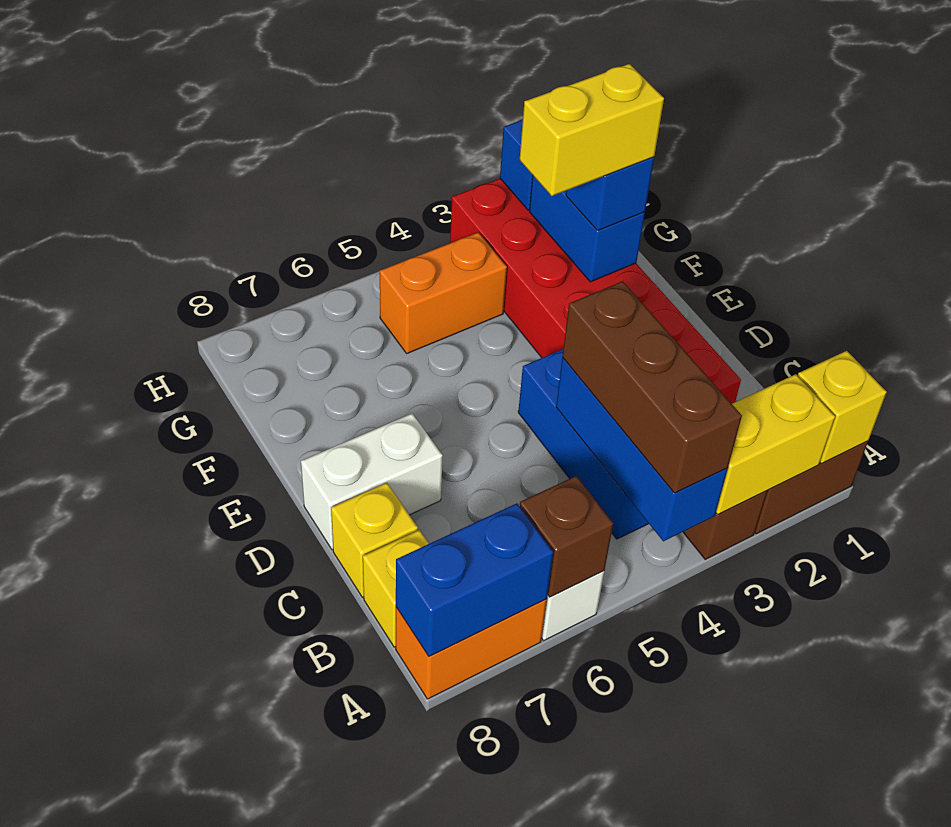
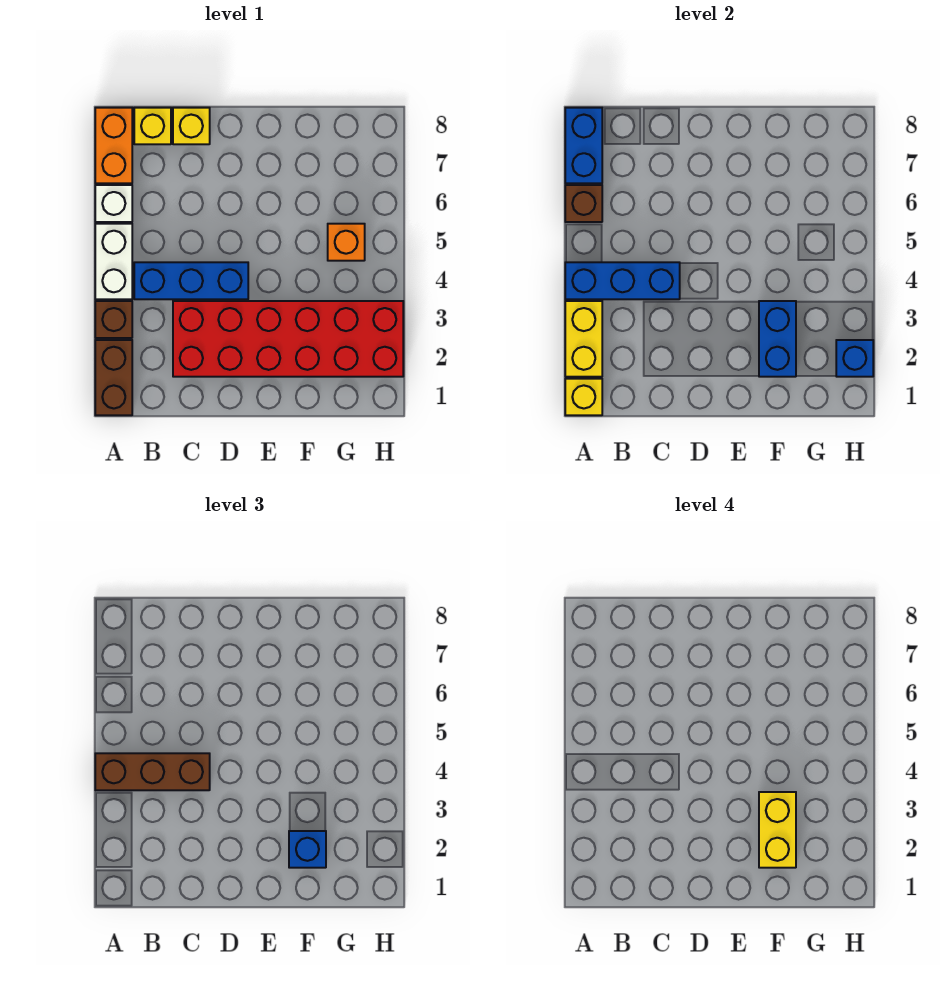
white 1x2 brick [301,414,443,550] -> white 1x2 brick moved to [95,224,132,299]
blue 1x2 brick [529,176,645,282] -> blue 1x2 brick turned to [759,301,796,377]
orange 1x2 brick [380,232,507,353] -> orange 1x1 brick [328,224,365,261]

